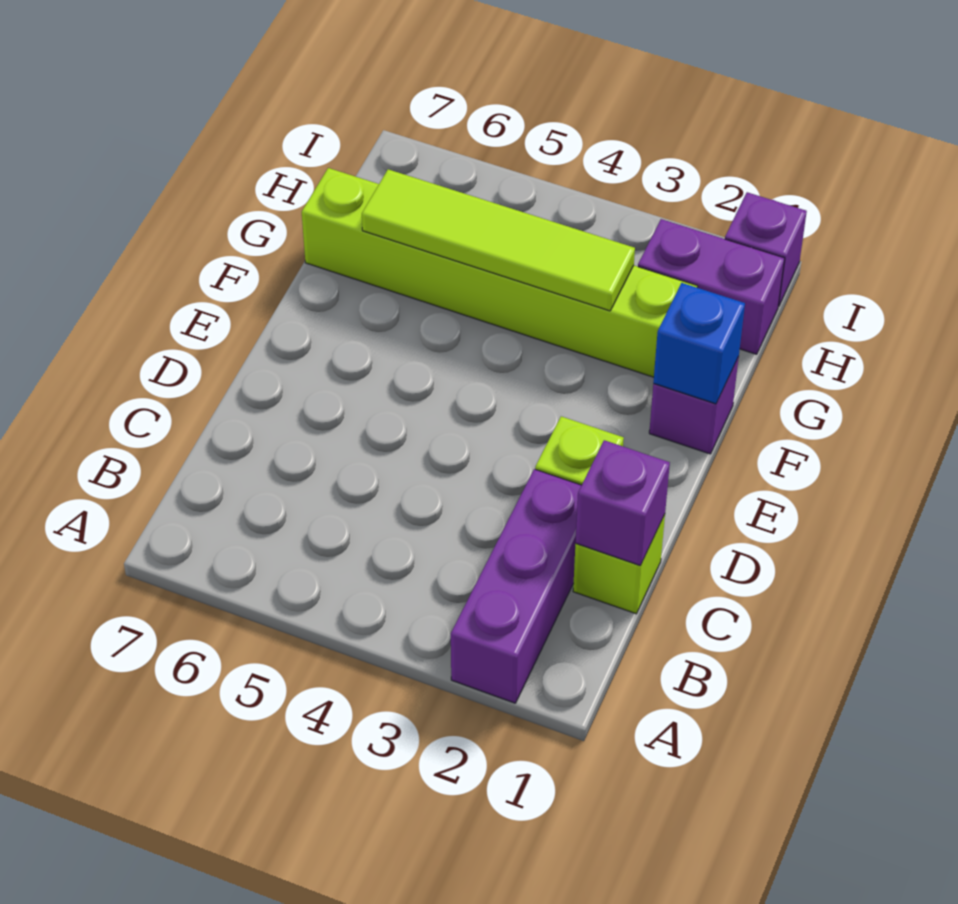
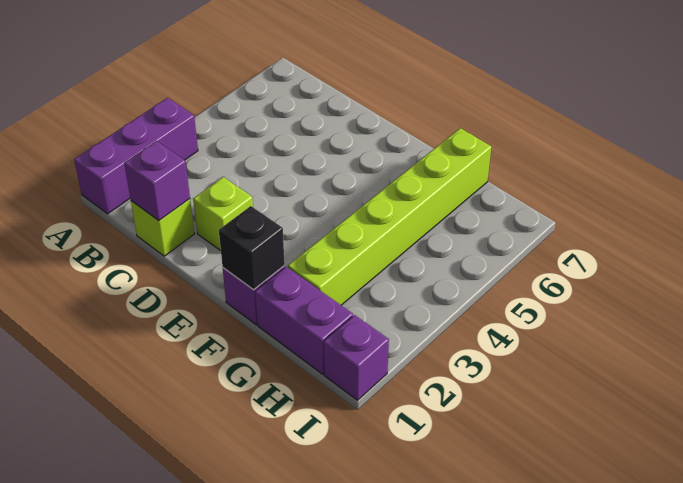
purple 1x3 brick [451,469,582,703] -> purple 1x3 brick turned to [74,98,198,214]
blue 1x1 brick [653,283,745,404] -> black 1x1 brick [219,206,285,290]
lime 1x4 tile [362,169,635,311] -> none
purple 1x2 brick [638,219,785,354] -> purple 1x2 brick turned to [255,267,353,374]

